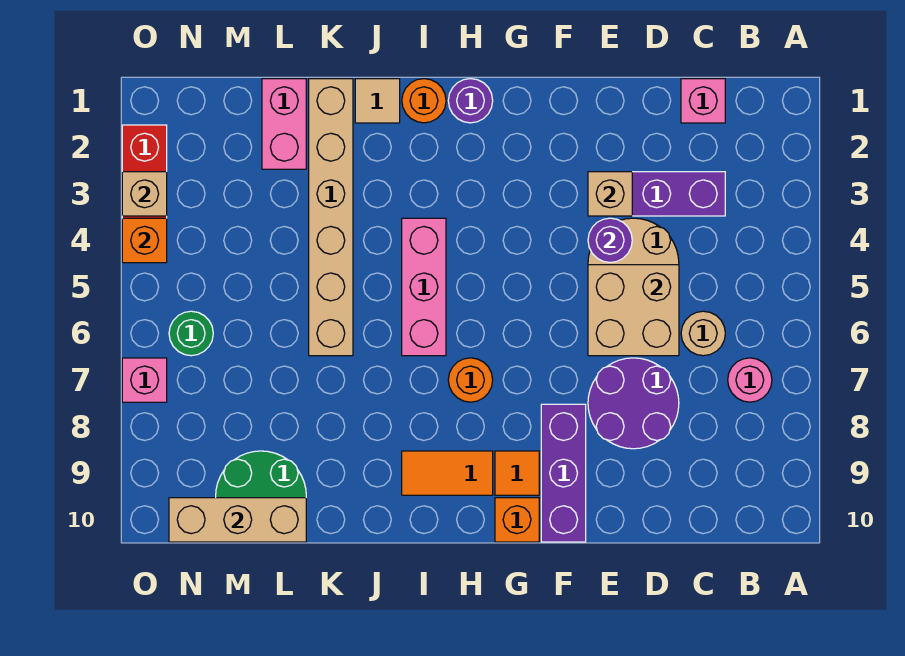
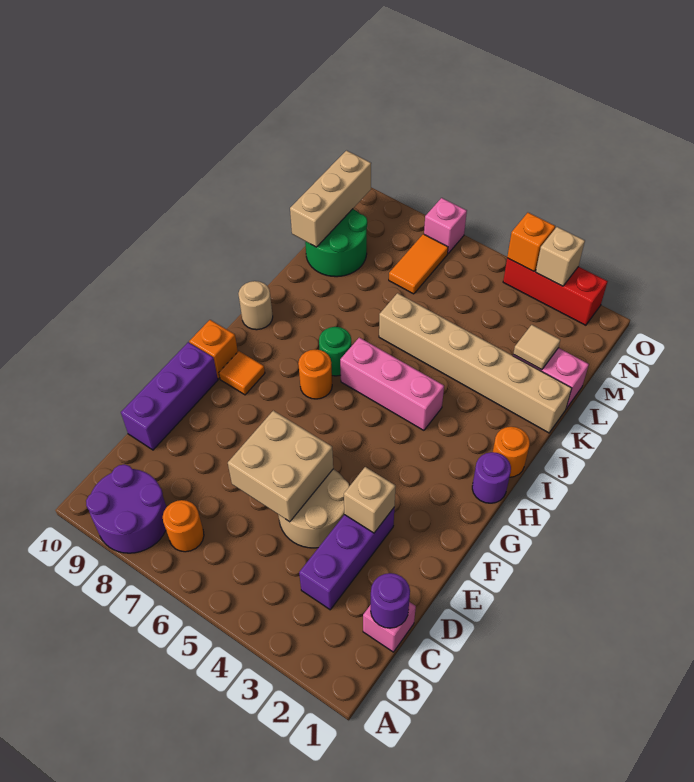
pink 1x1 round brick [728,358,772,402] -> orange 1x1 round brick [163,500,204,552]
tan 1x1 round brick [681,311,725,356] -> tan 1x1 round brick moved to [238,281,273,330]
purple 2x2 round brick [588,358,679,449] -> purple 2x2 round brick moved to [86,464,166,553]
purple 1x1 round brick [588,218,632,262] -> purple 1x1 round brick moved to [371,573,410,628]
purple 1x3 brick [541,404,586,542] -> purple 1x3 brick turned to [121,342,218,450]
orange 1x2 tile [402,451,493,495] -> orange 1x2 tile moved to [389,234,448,294]
tan 1x1 tile [355,79,400,123] -> tan 1x1 tile moved to [513,325,560,370]
green 1x1 round brick [169,311,213,356] -> green 1x1 round brick moved to [319,327,352,376]

